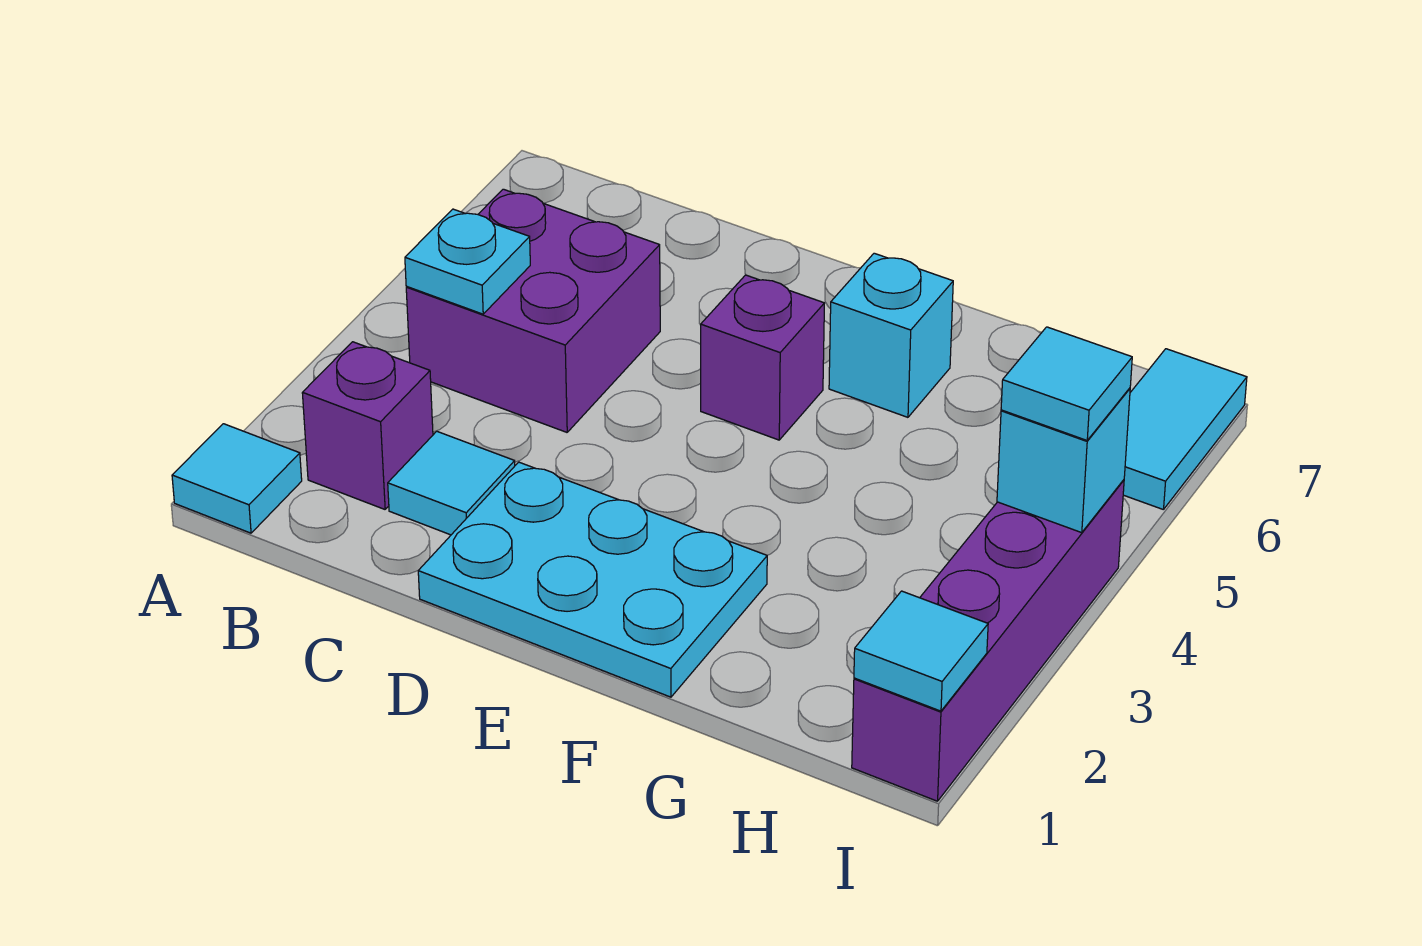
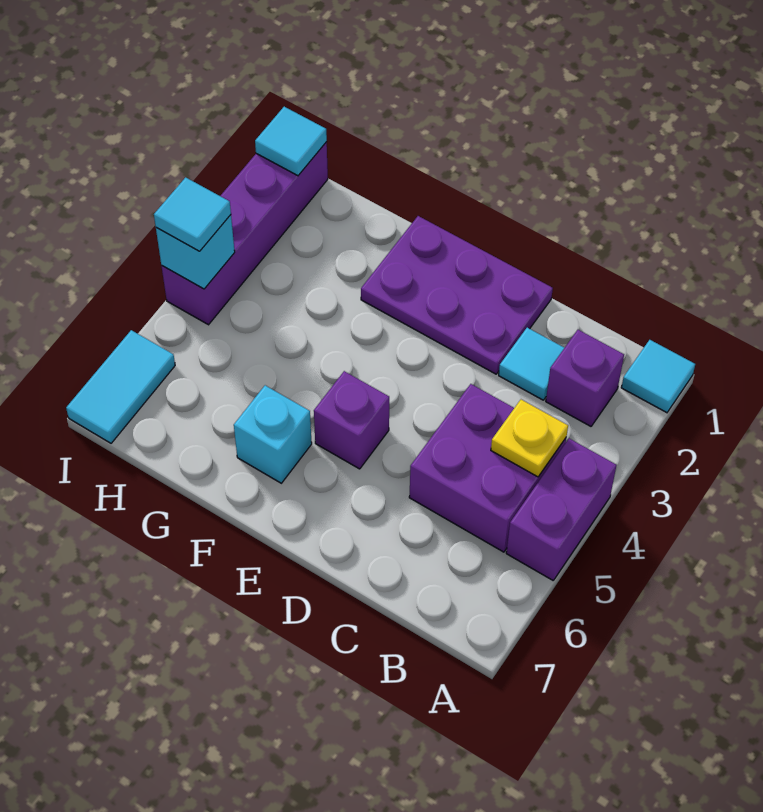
none -> purple 1x2 brick [506,439,617,580]
cyan 1x1 plate [405,209,530,314] -> yellow 1x1 plate [491,400,568,477]
cyan 2x3 plate [418,462,767,697] -> purple 2x3 plate [361,216,553,374]

